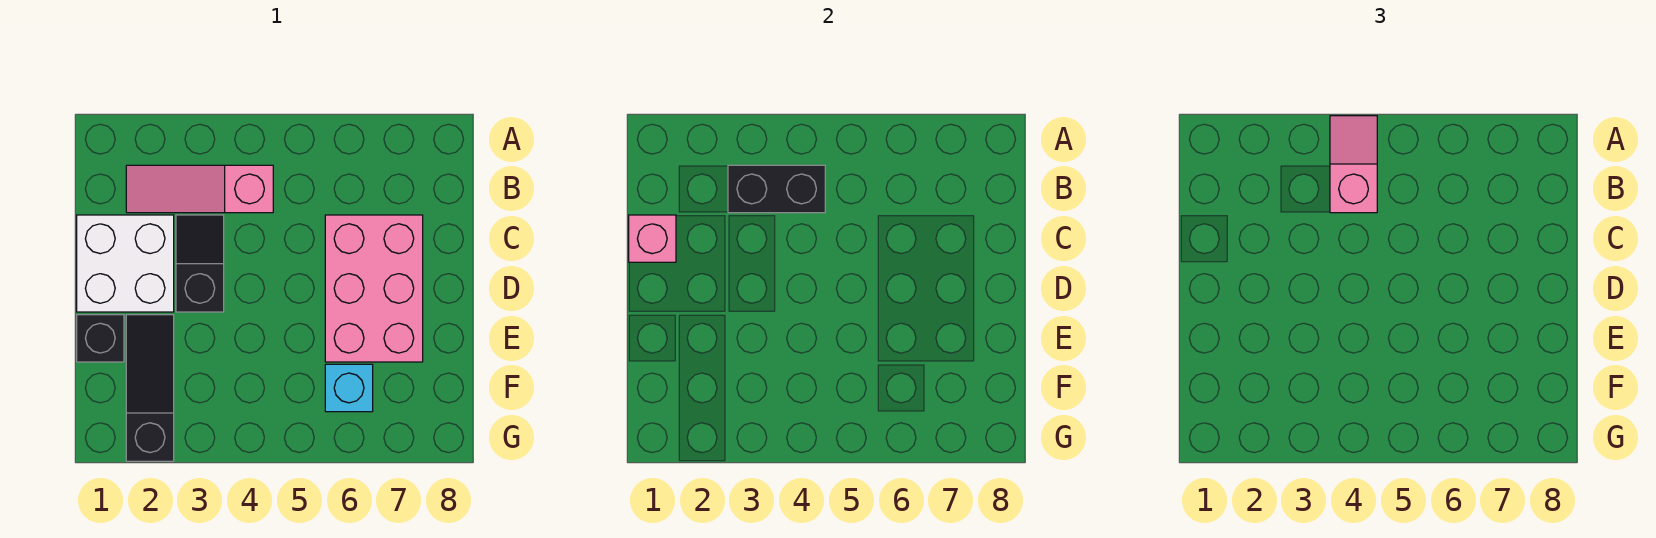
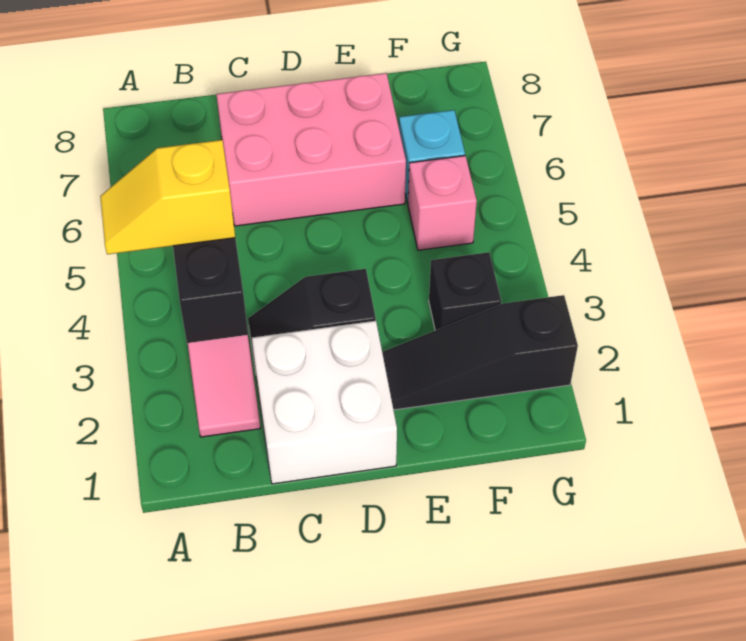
pink 1x2 slope [1330,116,1377,213] -> yellow 1x2 slope [100,140,235,254]
pink 1x1 brick [629,215,676,262] -> pink 1x1 brick moved to [408,156,477,250]
black 1x1 brick [77,315,124,362] -> black 1x1 brick moved to [429,252,501,330]

